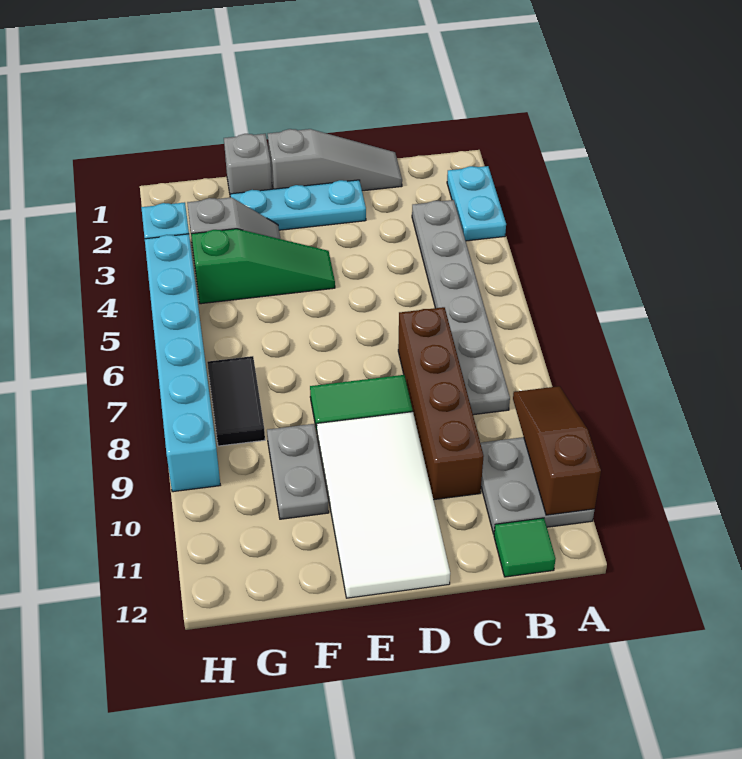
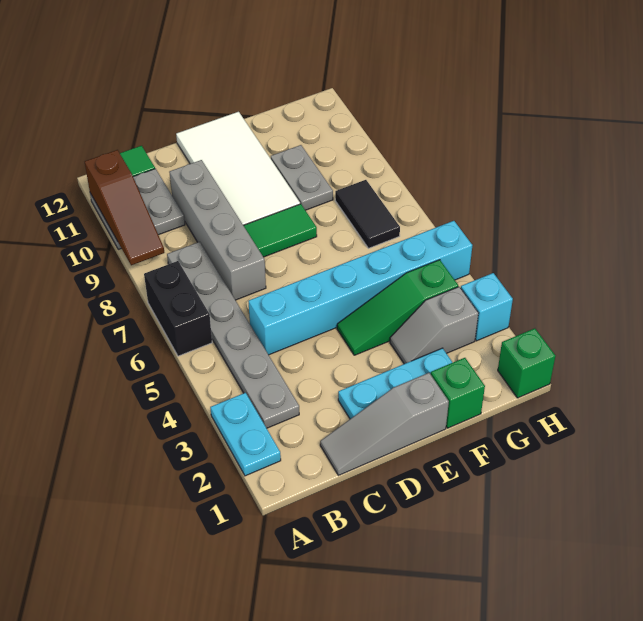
none -> black 1x2 brick [144,261,212,356]
brown 1x4 brick [398,307,484,500] -> grey 1x4 brick [169,160,266,300]
grey 1x1 brick [224,134,272,197] -> green 1x1 brick [431,358,485,428]
none -> green 1x1 brick [498,328,556,398]
cyan 1x6 brick [145,234,220,492] -> cyan 1x6 brick turned to [248,221,472,355]

